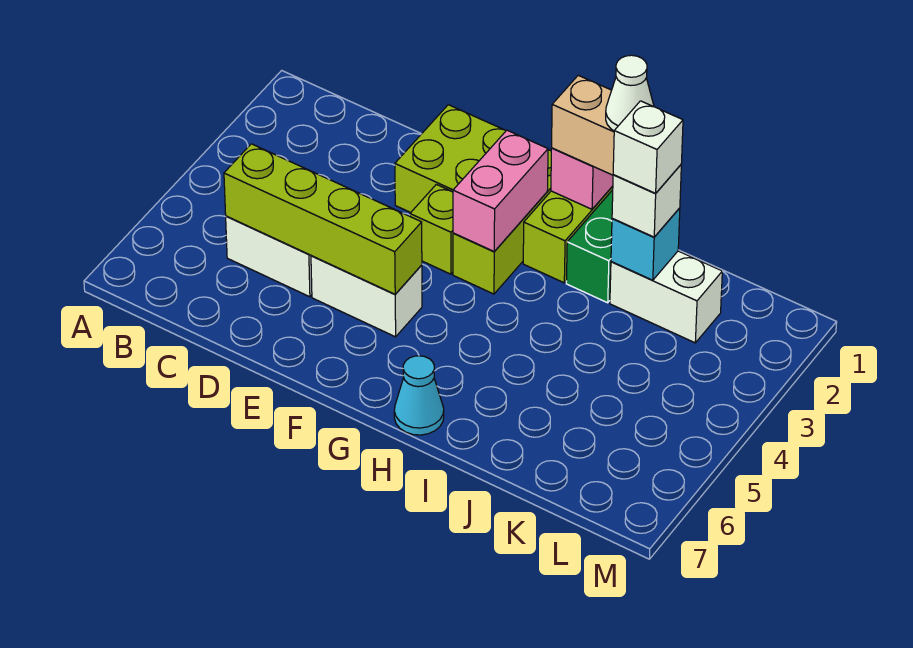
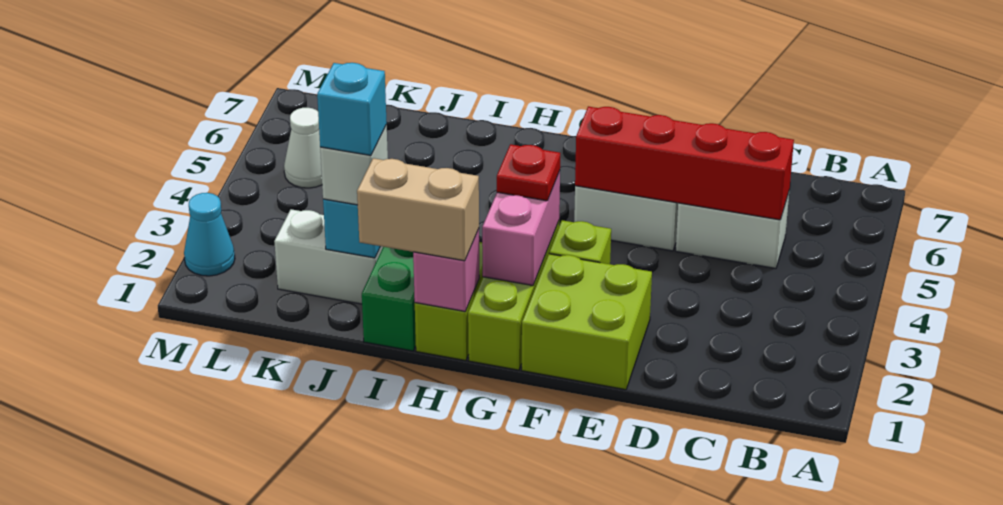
lime 1x4 brick [224,144,422,294] -> red 1x4 brick [575,106,794,220]
none -> red 1x1 plate [497,144,560,201]
cyan 1x1 cone [394,356,444,435] -> cyan 1x1 cone moved to [184,193,235,276]
white 1x1 cone [606,55,654,131] -> white 1x1 cone moved to [284,108,322,188]
white 1x1 brick [613,101,683,193] -> cyan 1x1 brick [317,63,387,155]

